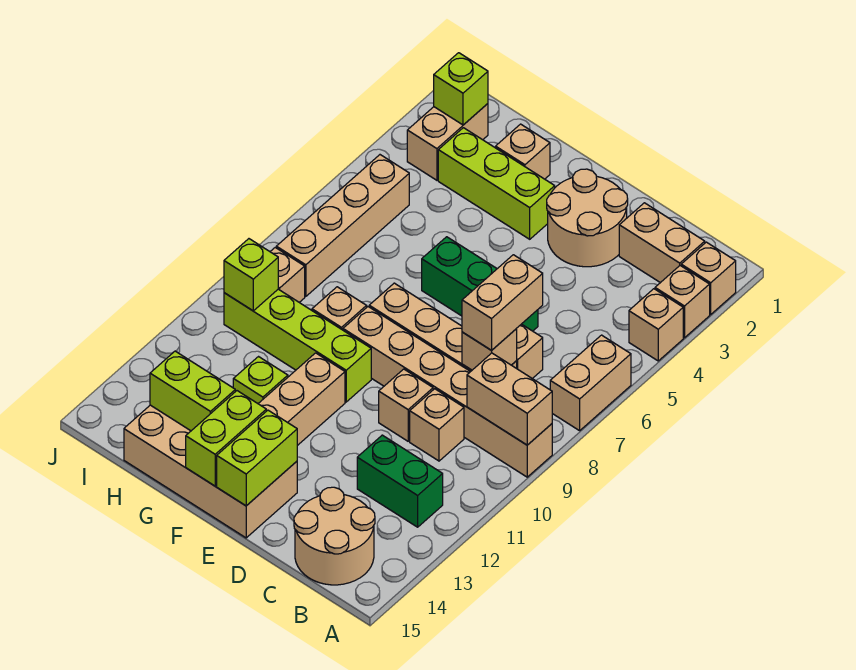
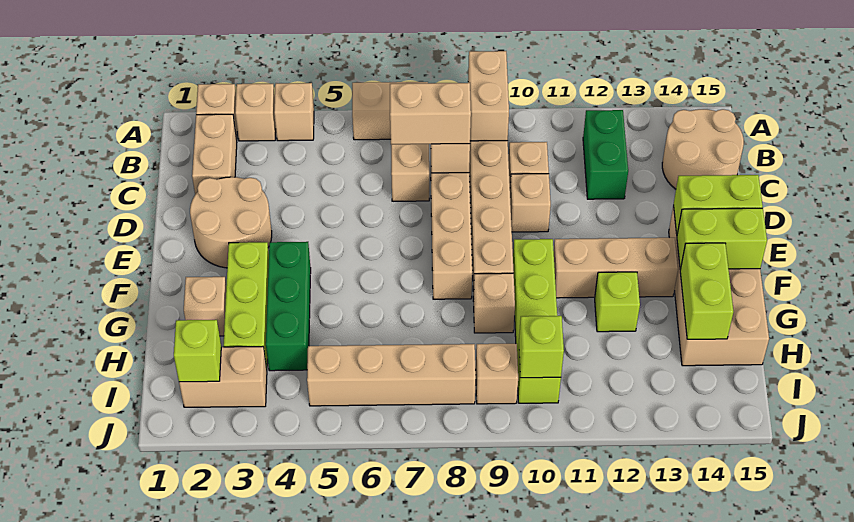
green 1x3 brick [422,237,538,331] -> green 1x3 brick moved to [266,242,311,371]

